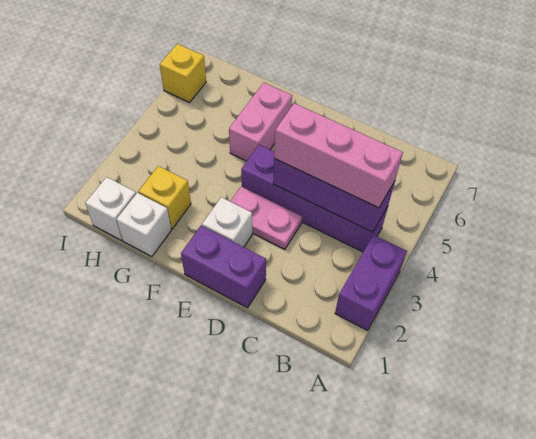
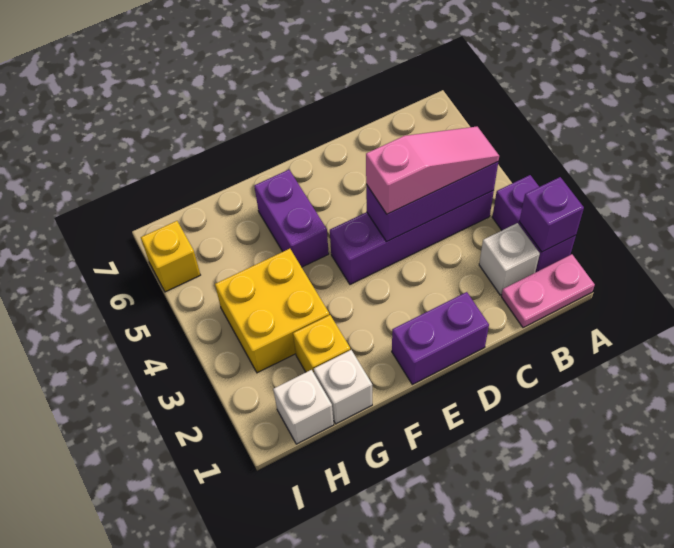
none -> purple 1x1 brick [519,177,584,252]
pink 1x3 brick [274,103,403,208] -> pink 1x3 slope [366,127,499,214]
pink 1x2 plate [230,187,302,249] -> pink 1x2 plate moved to [501,254,595,328]
white 1x1 brick [202,197,252,247] -> white 1x1 brick moved to [479,223,540,295]
pink 1x2 brick [229,83,292,161] -> purple 1x2 brick [254,170,329,267]
none -> yellow 2x2 brick [215,249,329,373]

